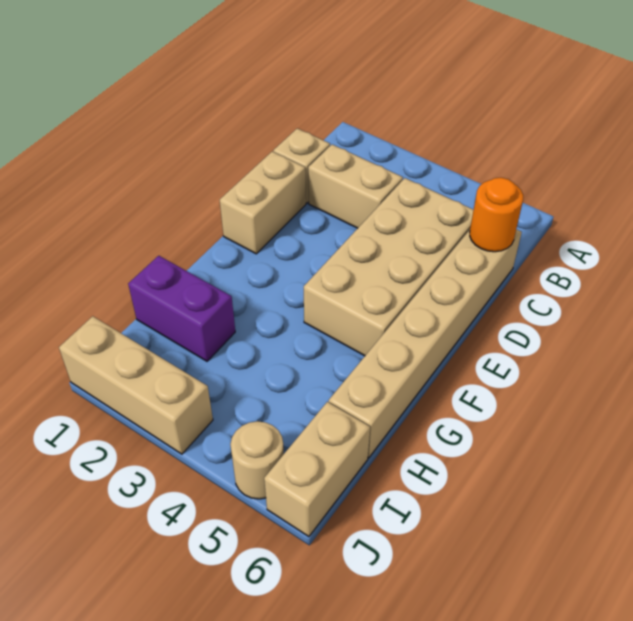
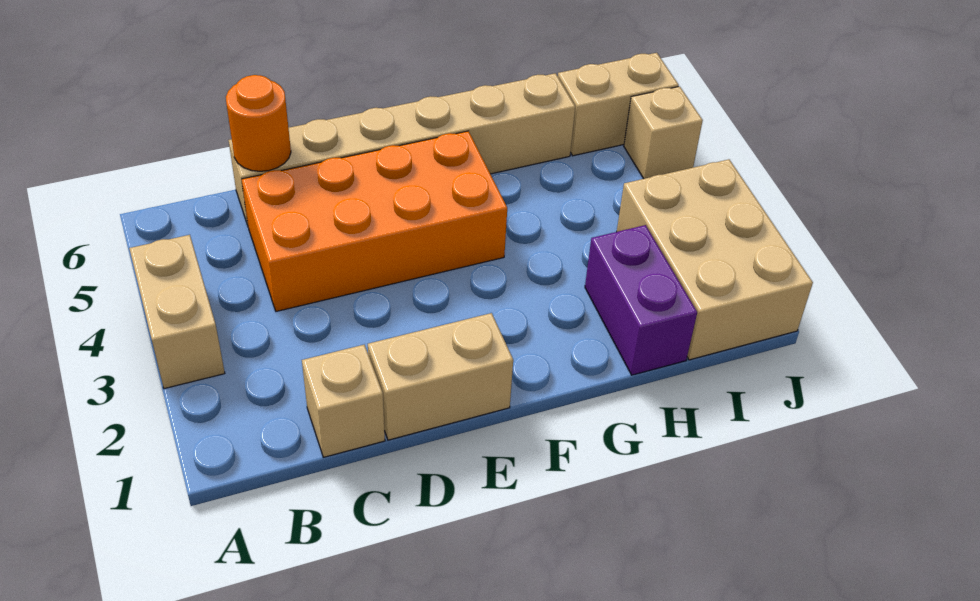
tan 1x2 brick [308,145,403,228] -> tan 1x2 brick moved to [129,235,225,389]
tan 2x4 brick [304,178,473,356] -> orange 2x4 brick [242,131,507,312]
tan 1x3 brick [59,316,213,454] -> tan 2x3 brick [617,159,813,360]
tan 1x1 round brick [230,421,284,499] -> tan 1x1 brick [624,86,703,179]

